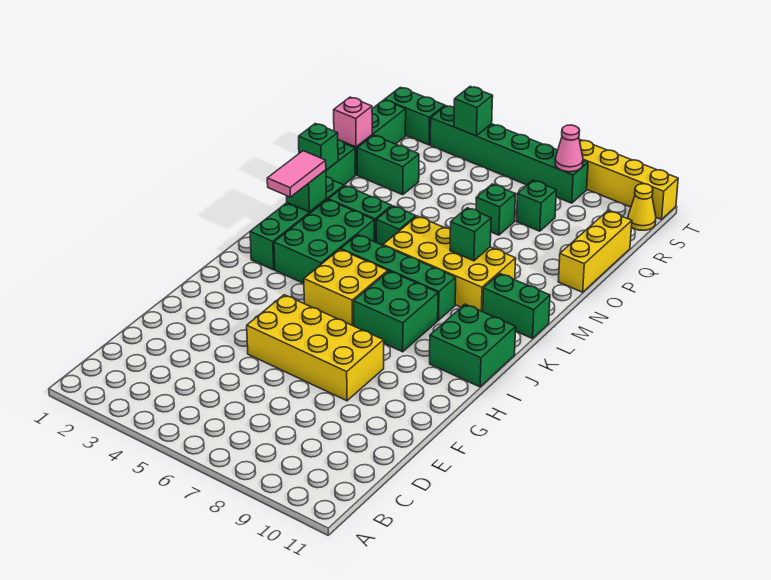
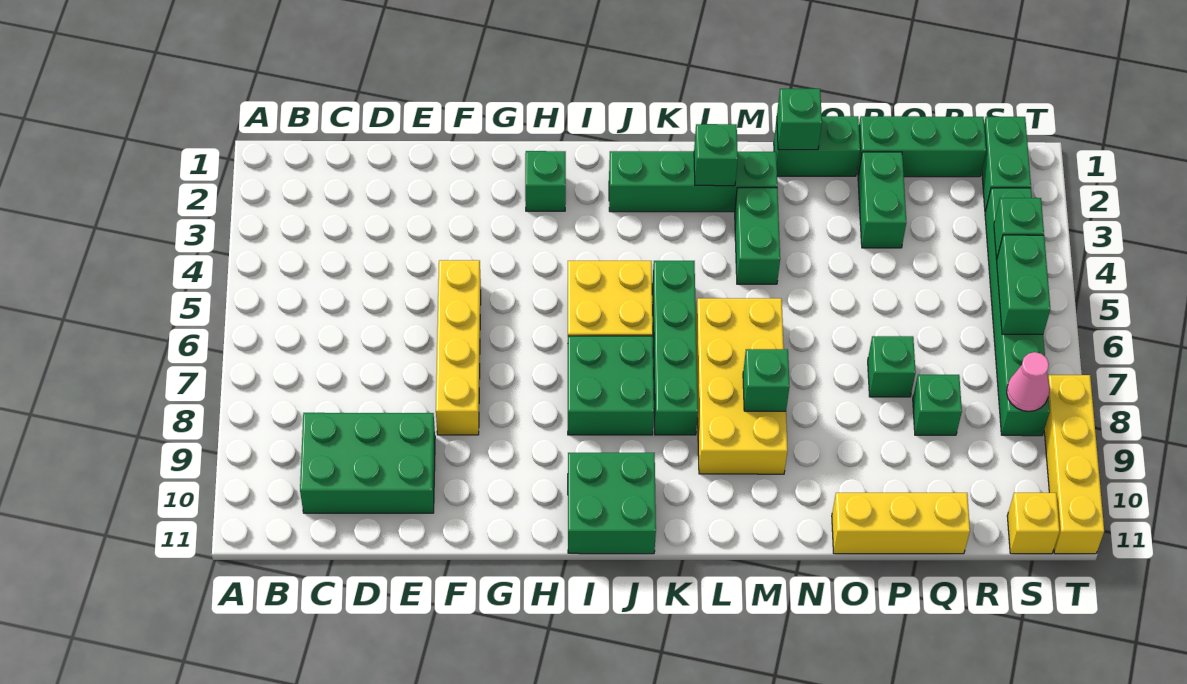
yellow 2x4 brick [247,295,384,401] -> yellow 1x4 brick [436,260,481,435]
green 2x3 brick [274,200,374,283] -> green 2x3 brick moved to [300,413,435,513]
pink 1x2 tile [267,151,326,197] -> none
green 1x2 brick [483,274,550,339] -> green 1x2 brick moved to [997,235,1050,334]
green 1x1 brick [376,206,416,245] -> green 1x1 brick moved to [525,151,566,211]
pink 1x1 brick [334,97,372,147] -> none
yellow 1x1 cone [628,184,656,230] -> yellow 1x1 brick [1007,493,1060,554]

